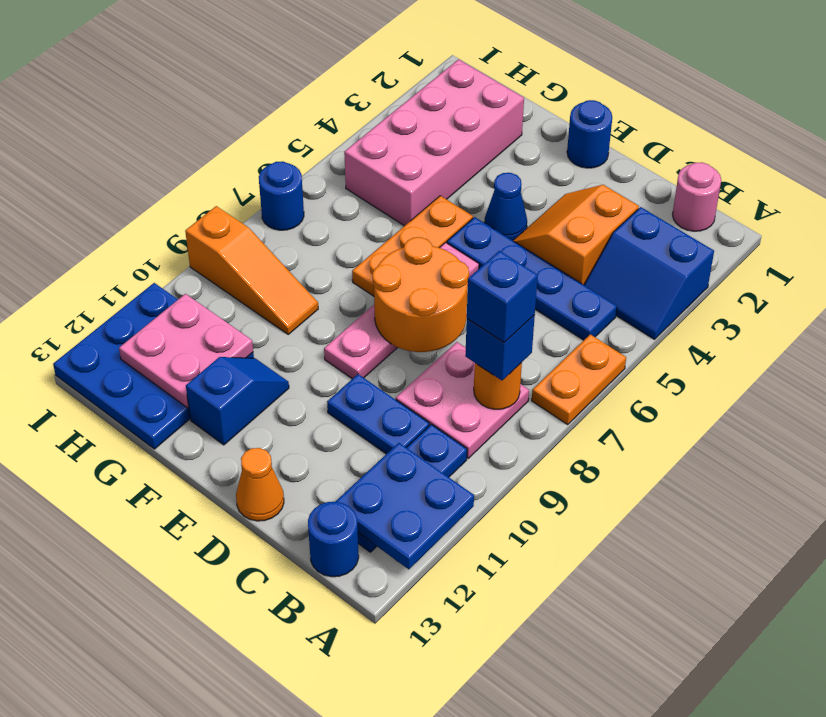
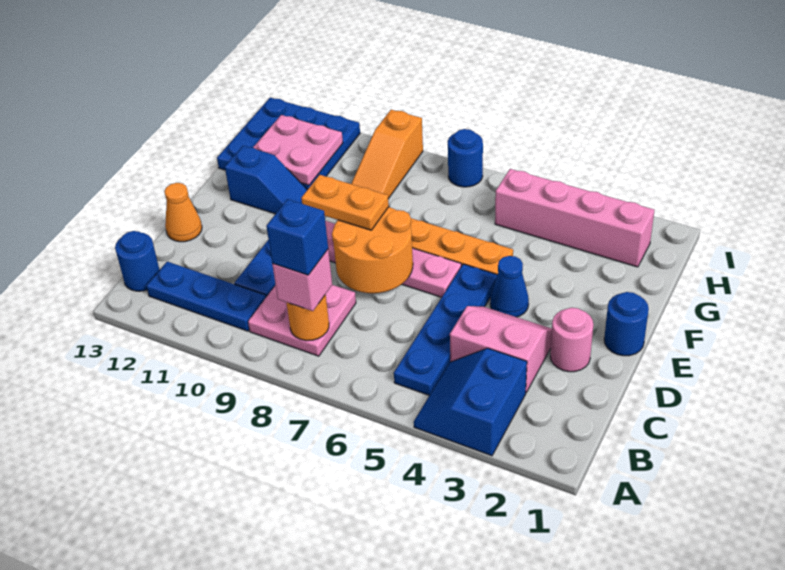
orange 1x2 plate [532,334,626,425] -> orange 1x2 plate moved to [301,175,389,230]
blue 2x2 plate [335,443,474,569] -> none
pink 1x1 round brick [672,162,721,231] -> pink 1x1 round brick moved to [550,308,593,372]
blue 1x1 brick [465,315,535,380] -> pink 1x1 brick [272,250,332,311]
orange 2x2 slope [513,185,639,285] -> pink 2x2 slope [450,306,552,392]
pink 2x4 brick [344,59,524,226] -> pink 1x4 brick [495,169,654,267]

